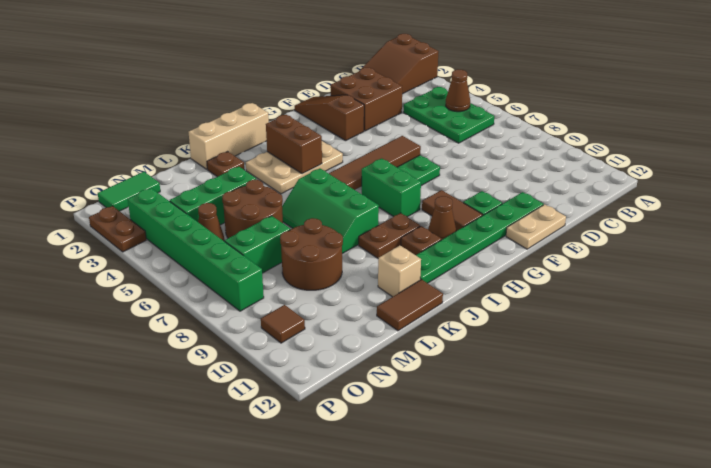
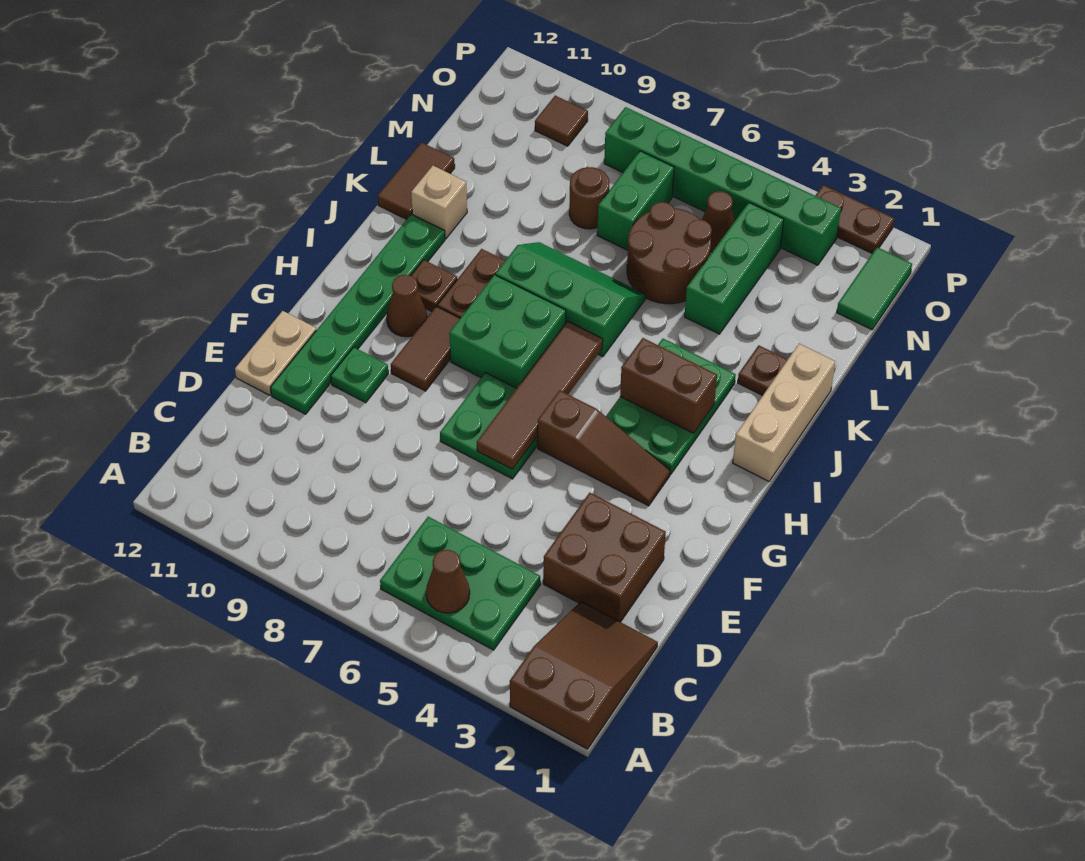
brown 1x3 slope [295,95,364,141] -> brown 1x3 slope moved to [538,390,670,506]
brown 1x2 tile [422,190,483,231] -> brown 1x2 tile turned to [391,306,460,391]
tan 2x3 plate [246,141,343,194] -> green 2x3 plate [606,339,736,474]
green 1x2 brick [362,158,421,217] -> green 2x2 brick [449,275,566,388]
brown 2x2 round brick [280,218,343,290] -> brown 1x1 round brick [569,167,610,229]

